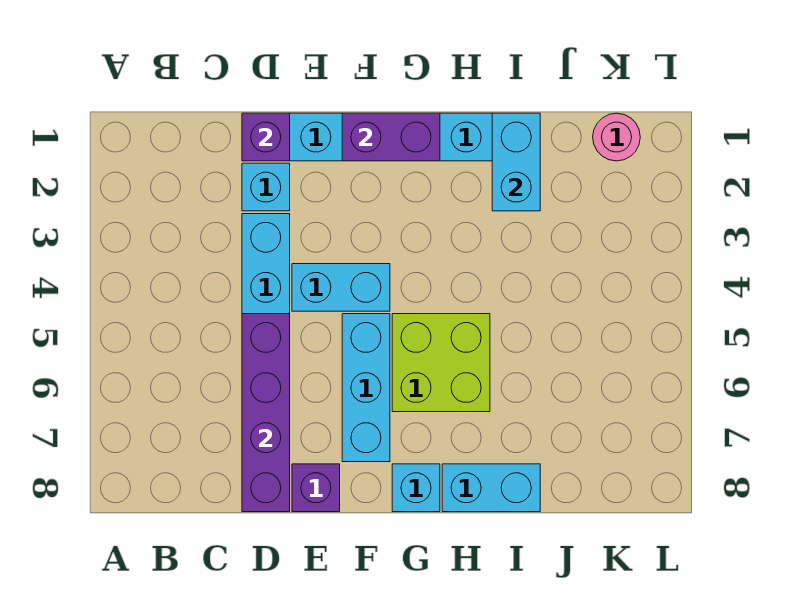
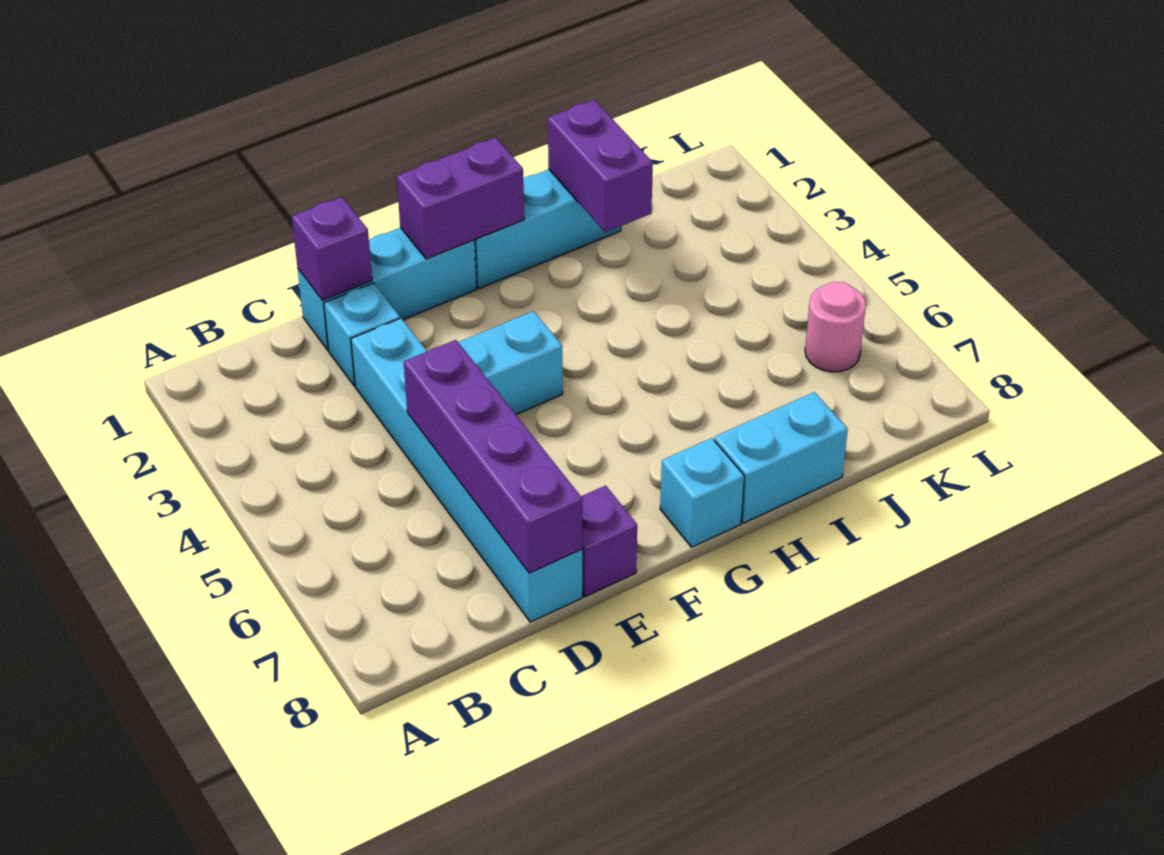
cyan 1x3 brick [342,314,390,462] -> none
lime 2x2 brick [392,314,490,412] -> none
cyan 1x2 brick [492,113,540,211] -> purple 1x2 brick [548,100,653,232]
pink 1x1 round brick [593,113,640,161] -> pink 1x1 round brick moved to [805,282,866,372]

